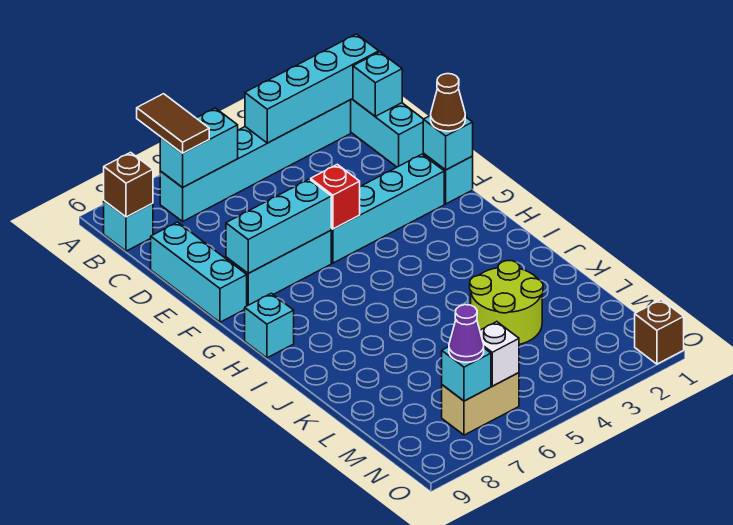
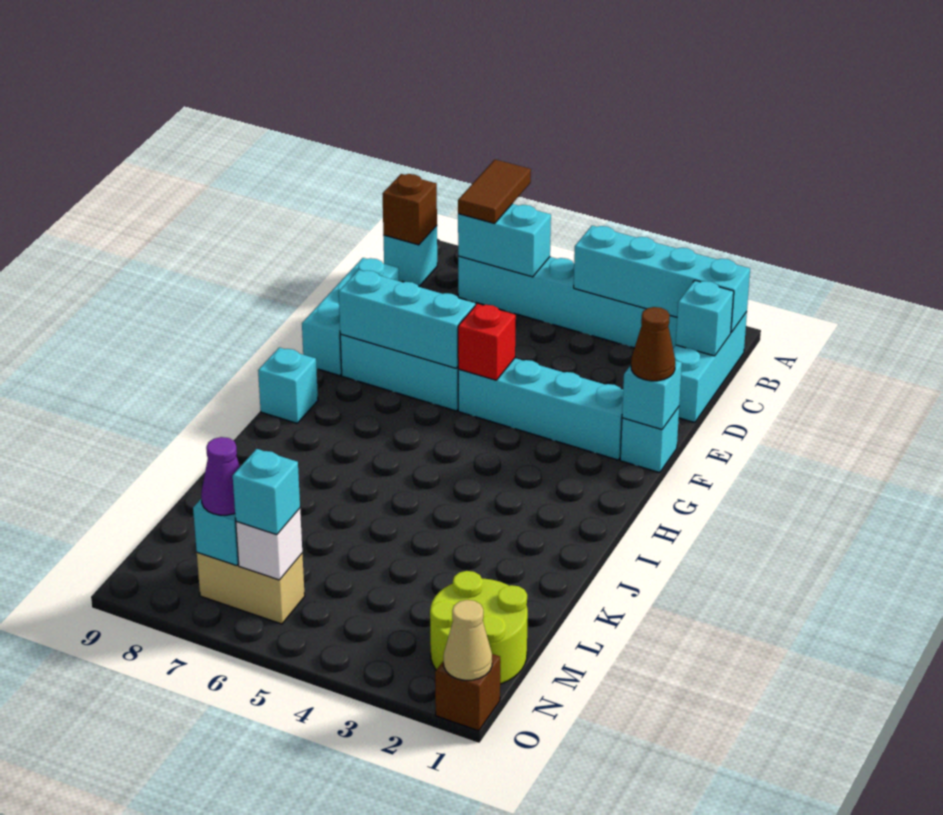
lime 2x2 round brick [470,261,543,345] -> lime 2x2 round brick moved to [430,571,528,684]
none -> cyan 1x1 brick [233,449,300,535]
none -> tan 1x1 cone [444,600,492,680]

